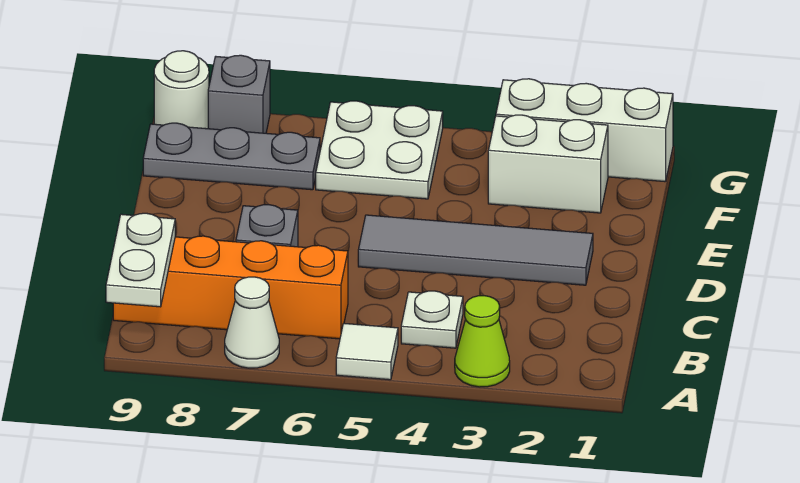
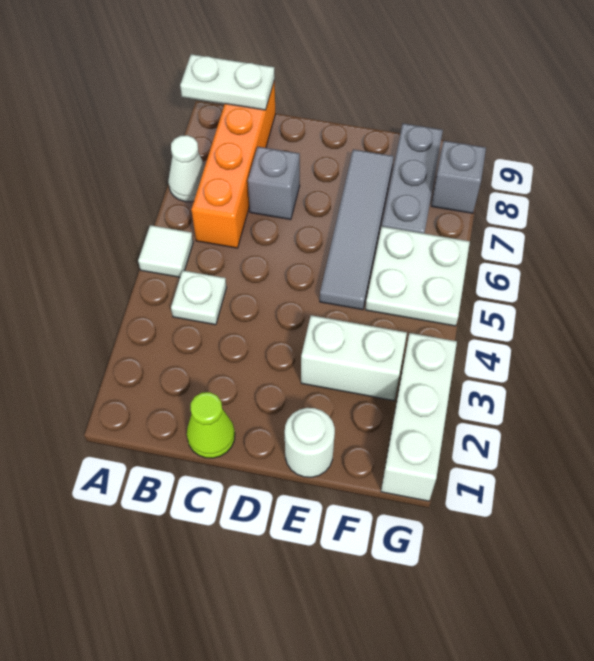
lime 1x1 cone [455,296,510,387] -> lime 1x1 cone moved to [187,392,235,458]
grey 1x4 tile [358,215,593,285] -> grey 1x4 tile moved to [320,149,394,310]
white 1x2 brick [488,115,608,213] -> white 1x2 brick turned to [301,315,407,401]
white 1x1 round brick [154,51,209,129] -> white 1x1 round brick moved to [285,408,335,477]

